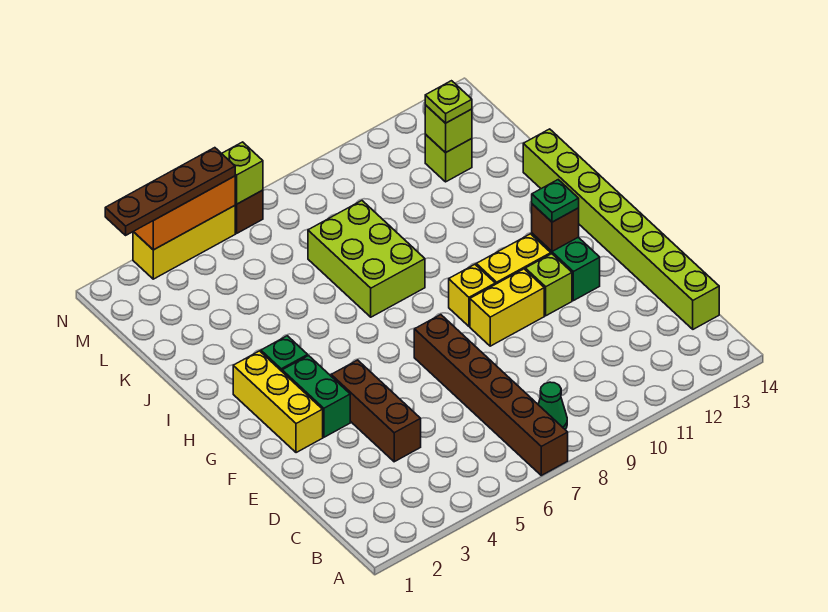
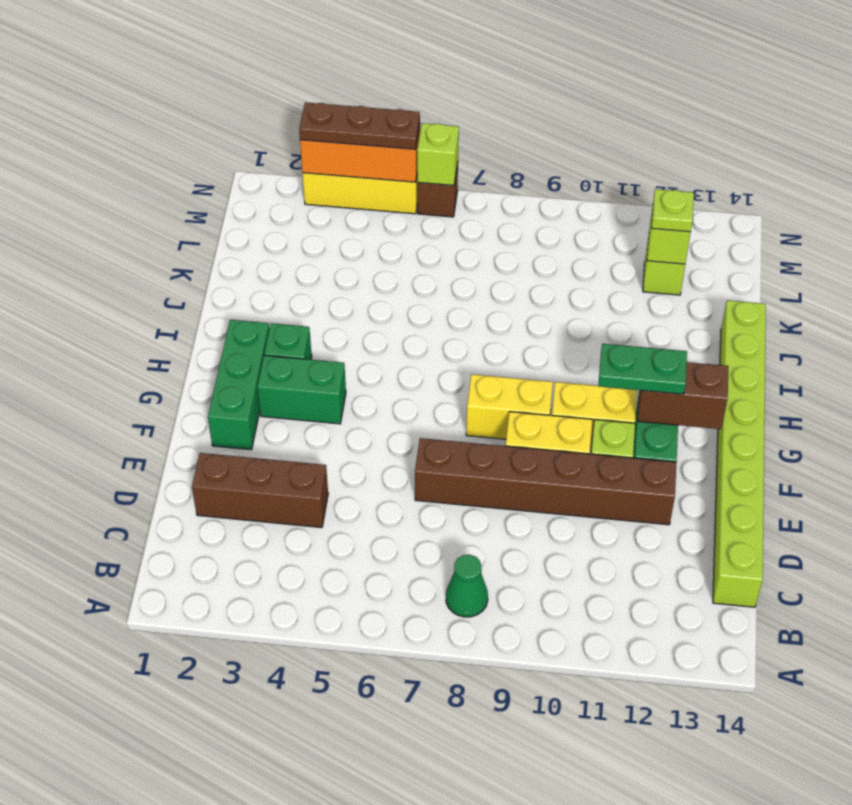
brown 1x6 brick [414,315,568,475] -> brown 1x6 brick turned to [415,438,677,525]
brown 1x3 brick [331,360,421,462] -> brown 1x3 brick turned to [192,453,328,528]
yellow 1x3 brick [233,351,323,453] -> green 1x3 brick [208,320,269,450]
green 1x2 brick [282,356,350,437] -> green 1x2 brick turned to [257,355,346,424]
yellow 1x1 brick [449,264,495,326] -> yellow 1x2 brick [466,374,553,439]
brown 1x1 brick [532,204,579,251] -> brown 1x2 brick [637,362,729,429]
green 1x1 plate [532,180,579,222] -> green 1x2 plate [598,344,687,394]
lime 2x3 brick [308,201,425,317] -> none
brown 1x4 plate [105,148,235,235] -> brown 1x3 plate [299,102,420,149]

